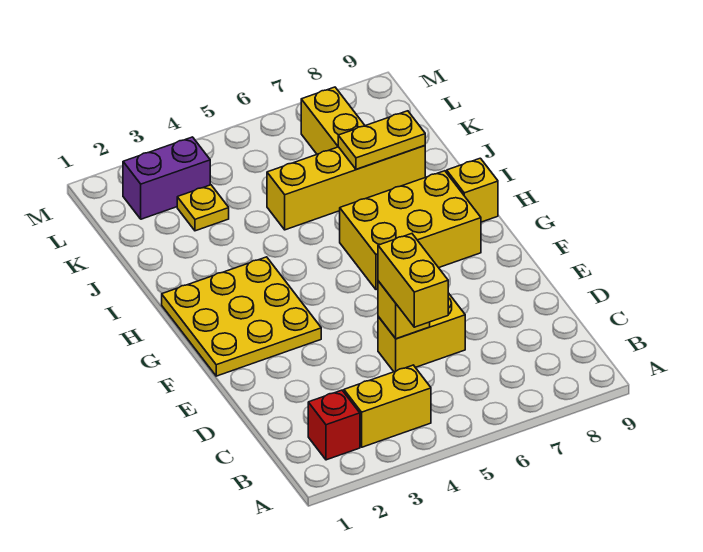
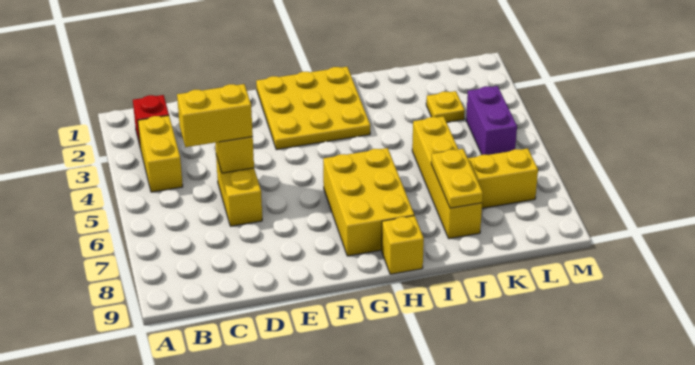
purple 1x2 brick [123,137,210,219] -> purple 1x2 brick moved to [466,86,517,155]

